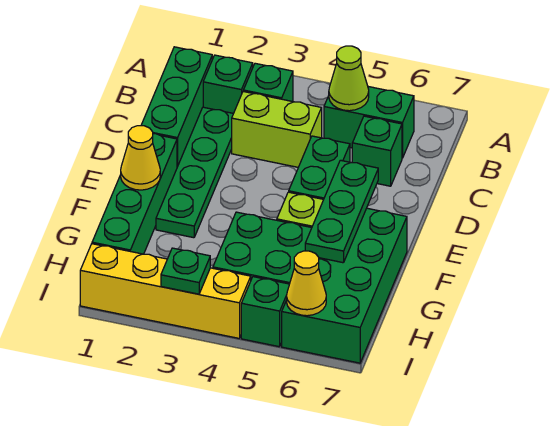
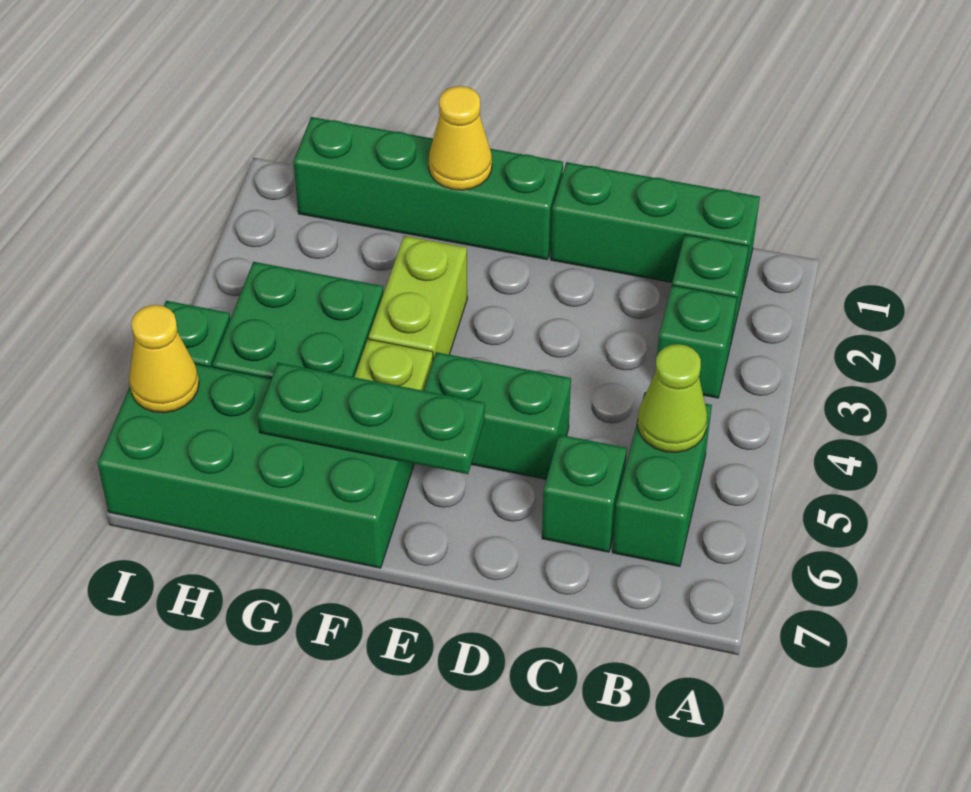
green 1x4 plate [156,107,233,238] -> none
lime 1x2 brick [232,92,322,167] -> lime 1x2 brick moved to [369,236,467,360]
yellow 1x4 brick [80,244,251,338] -> none
green 1x1 plate [161,248,210,294] -> none

